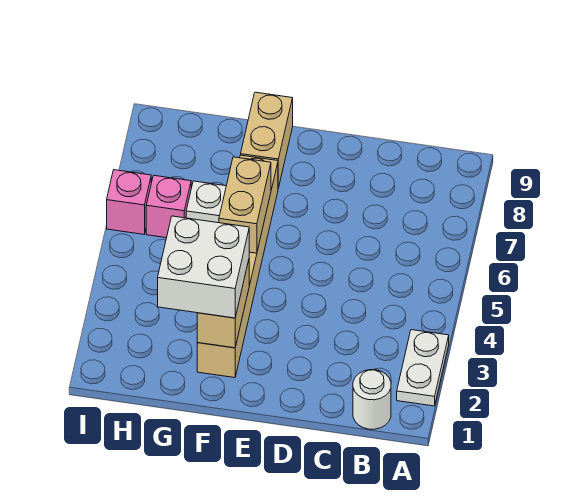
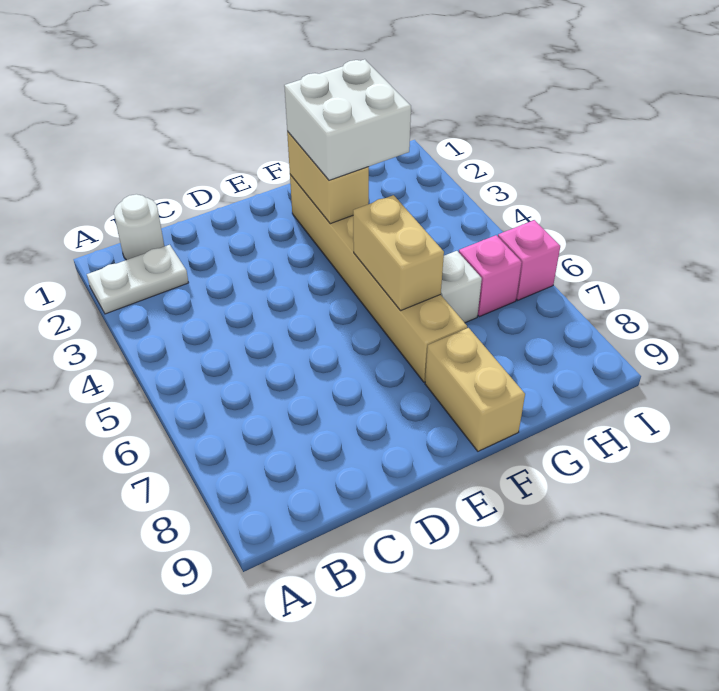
white 1x2 plate [397,330,449,406] -> white 1x2 plate turned to [87,245,189,314]

